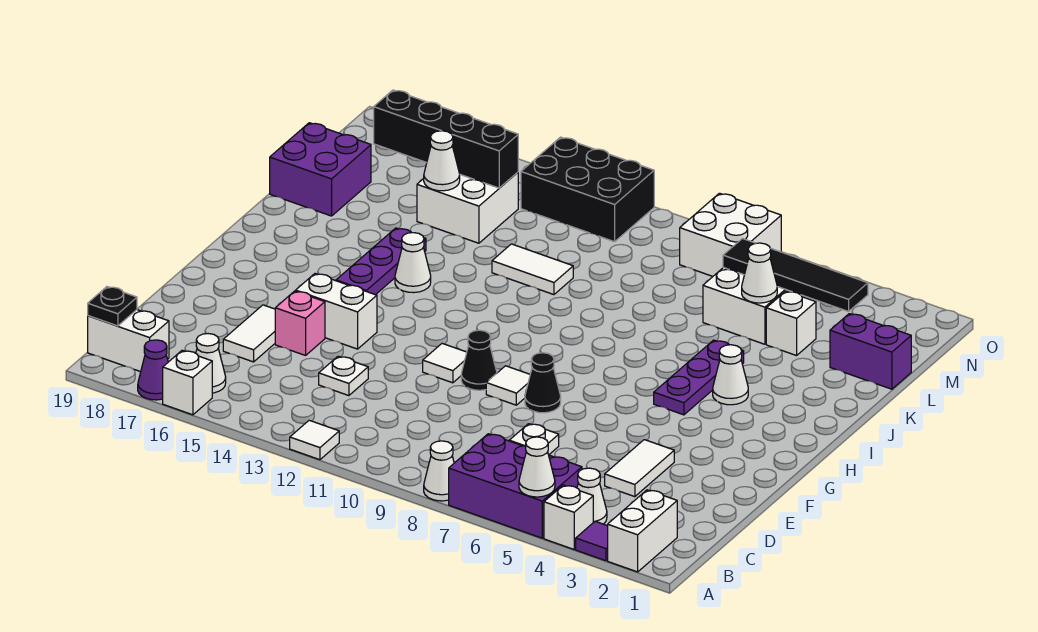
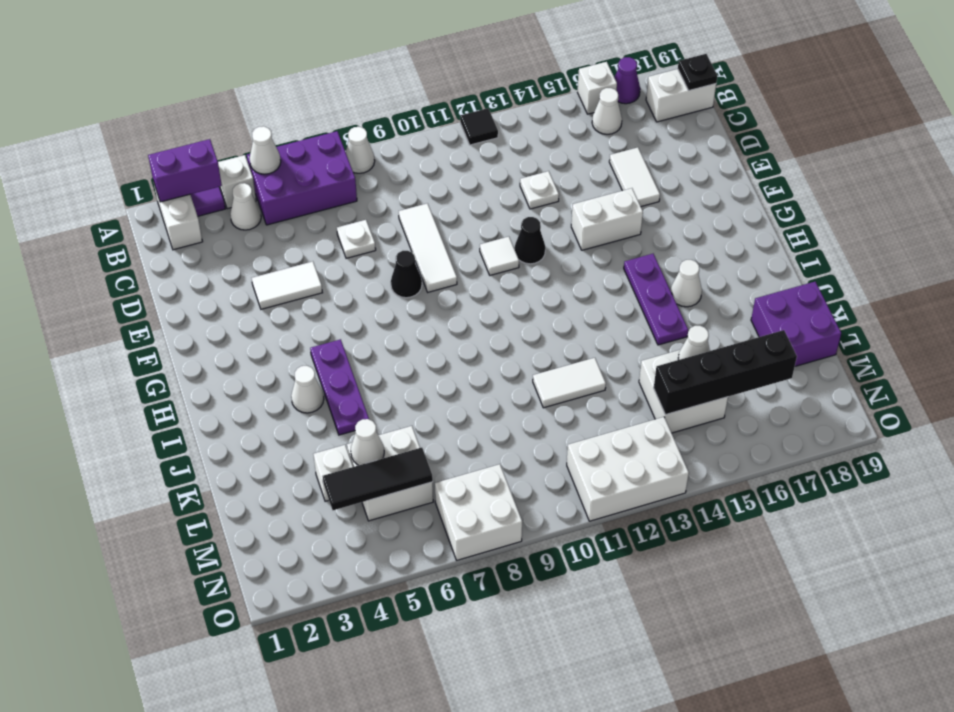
white 1x1 tile [290,420,339,460] -> black 1x1 tile [460,108,498,145]
white 1x2 tile [605,440,674,497] -> white 1x2 tile turned to [252,261,322,309]
pink 1x1 brick [275,291,325,355] -> none
white 1x1 tile [486,366,530,405] -> white 1x3 tile [399,203,457,292]
black 1x1 cone [461,330,497,390] -> black 1x1 cone moved to [515,217,546,264]
white 1x1 cone [395,233,431,293] -> white 1x1 cone moved to [671,260,702,307]
purple 1x2 brick [830,314,911,389] -> purple 1x2 brick moved to [148,139,222,202]
black 1x4 tile [723,239,868,312] -> black 1x3 tile [322,447,433,510]
black 2x3 brick [521,137,654,242] -> white 2x3 brick [567,417,689,521]

